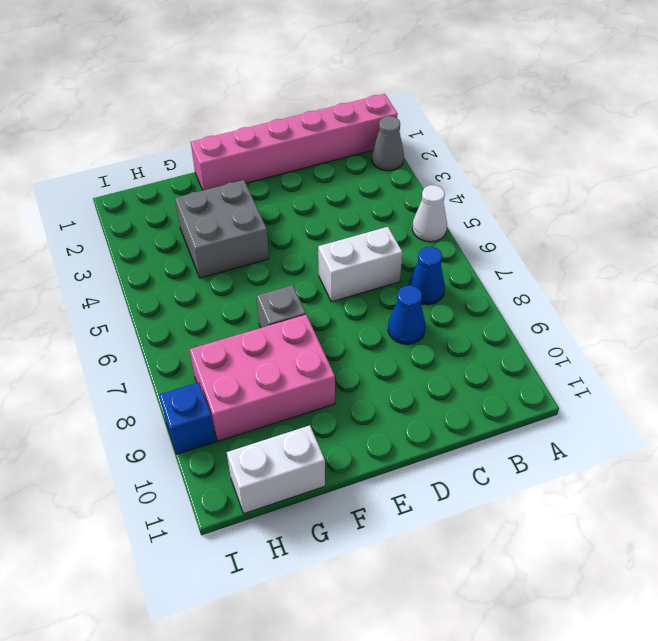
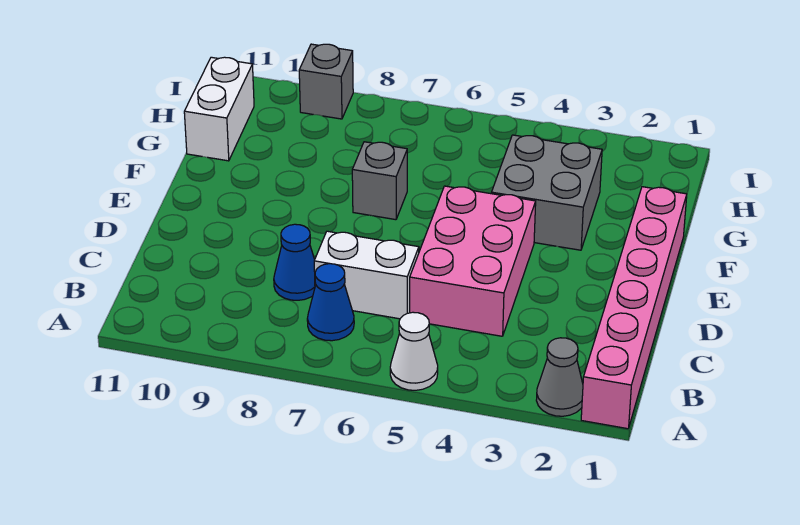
white 1x2 brick [318,227,403,302] -> white 1x2 brick turned to [314,231,419,319]
pink 2x3 brick [190,315,335,441] -> pink 2x3 brick moved to [410,186,536,336]
blue 1x1 brick [159,382,216,454] -> grey 1x1 brick [299,44,353,119]

